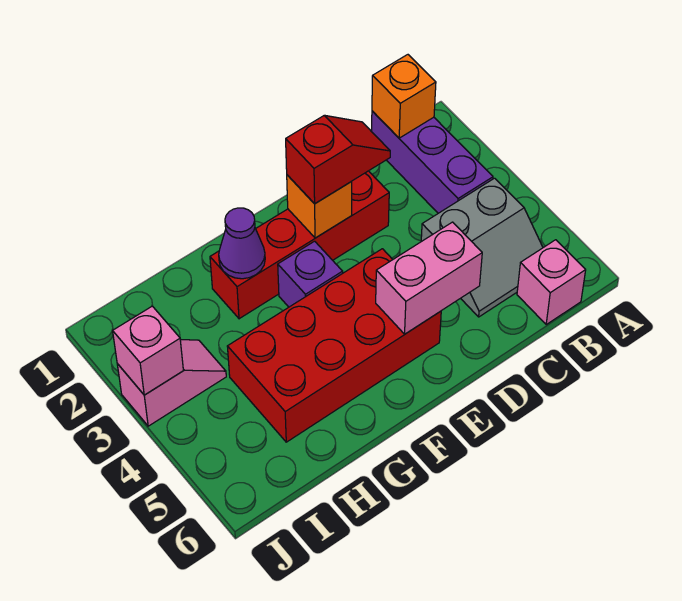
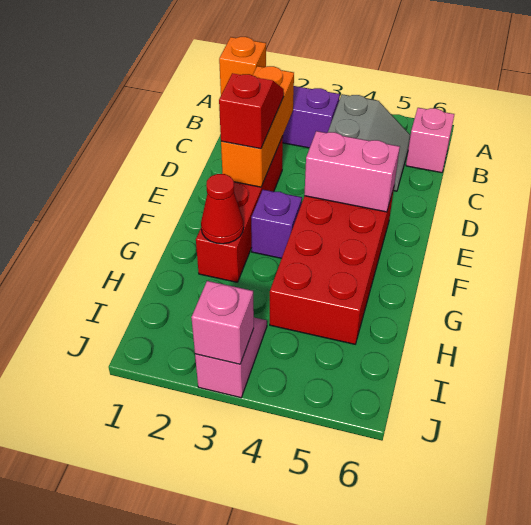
pink 1x2 brick [376,222,482,334] -> pink 1x2 brick turned to [304,131,400,212]
orange 1x1 brick [287,175,352,238] -> orange 1x3 brick [221,66,294,187]
purple 1x1 cone [219,208,265,279] -> red 1x1 cone [201,174,243,244]

